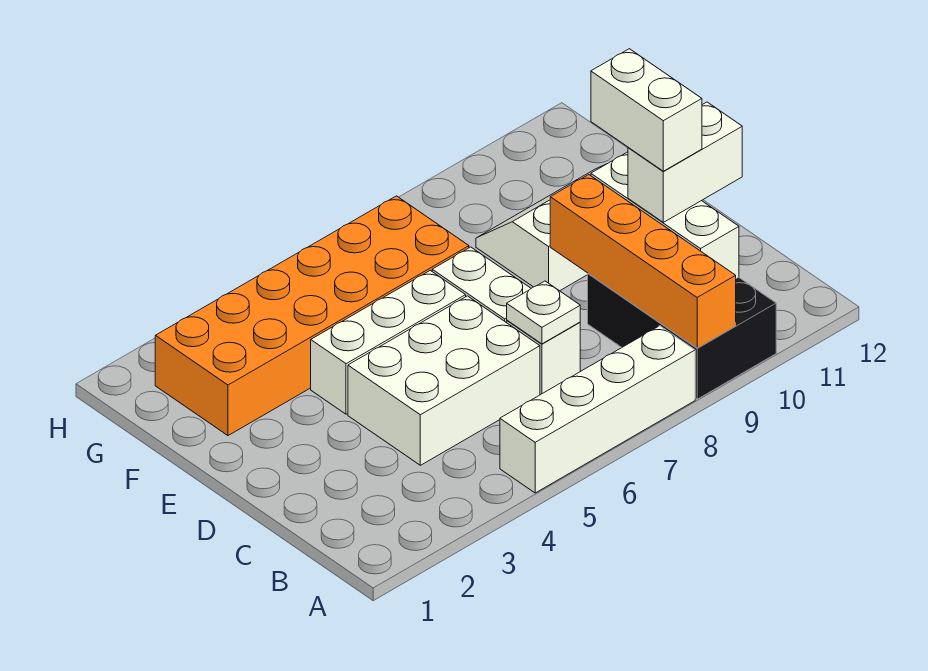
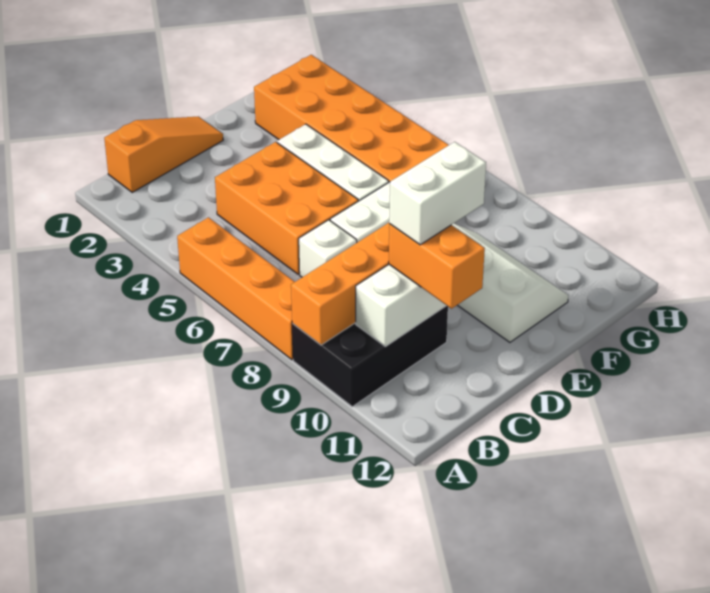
white 1x4 brick [500,326,695,493] -> orange 1x4 brick [177,217,295,360]
none -> orange 1x3 slope [104,117,223,192]
white 2x3 brick [348,296,540,465] -> orange 2x3 brick [215,142,358,274]
white 1x1 plate [507,281,580,344] -> none
white 1x2 brick [628,102,742,222] -> orange 1x2 brick [389,224,485,309]

